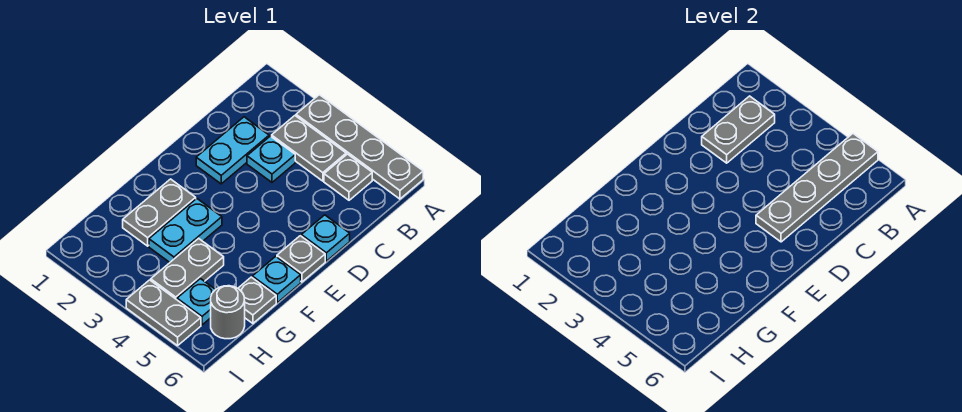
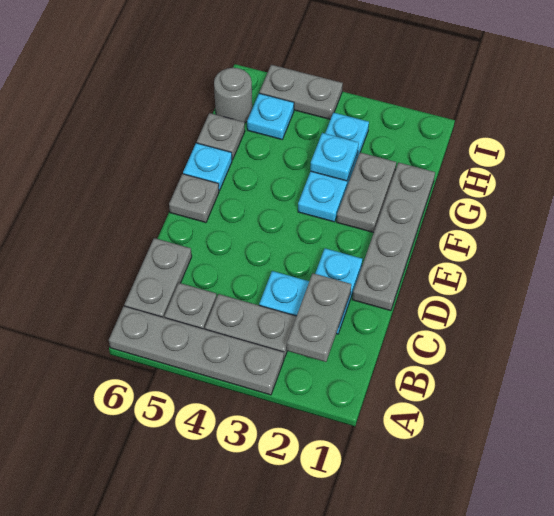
grey 1x4 plate [756,134,878,242] -> grey 1x4 plate moved to [353,163,435,311]
cyan 1x1 plate [301,215,350,261] -> cyan 1x1 plate moved to [310,133,359,181]
cyan 1x2 plate [149,199,222,262] -> cyan 1x3 plate [298,113,369,222]
grey 1x2 plate [151,238,224,300] -> grey 1x2 plate moved to [124,238,192,318]

